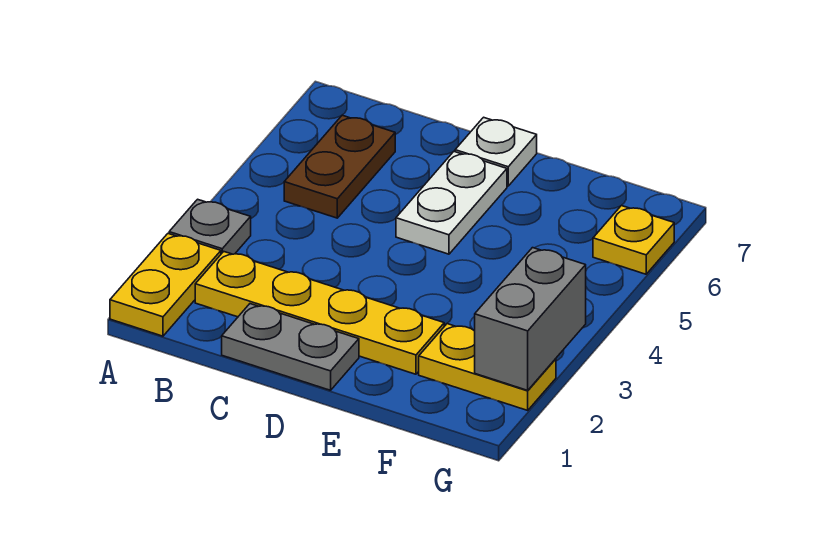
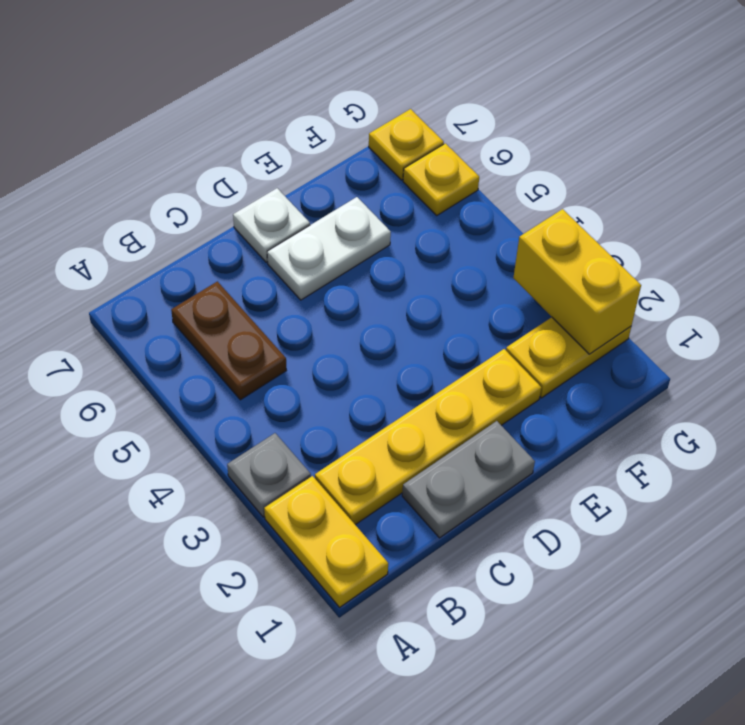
white 1x2 plate [396,152,507,254] -> white 1x2 plate turned to [267,197,391,300]
grey 1x2 brick [475,248,586,390] -> yellow 1x2 brick [513,209,641,354]
none -> yellow 1x1 plate [369,109,444,180]

